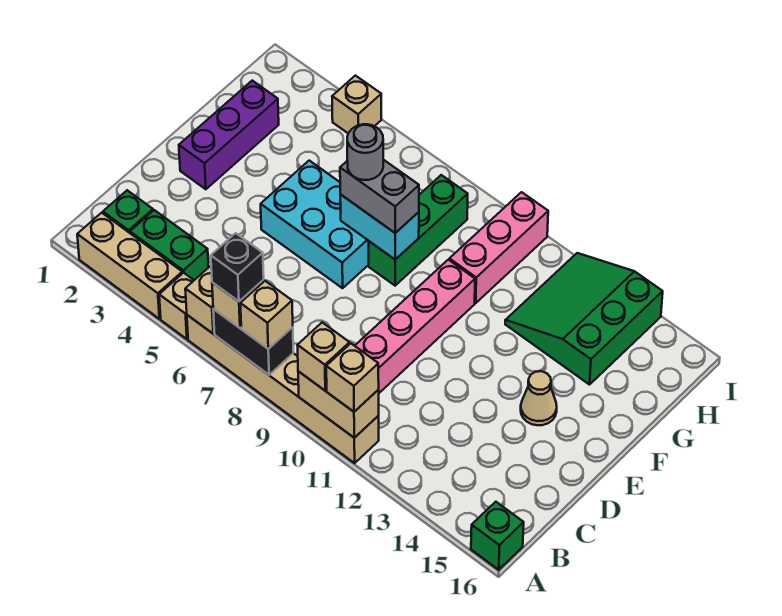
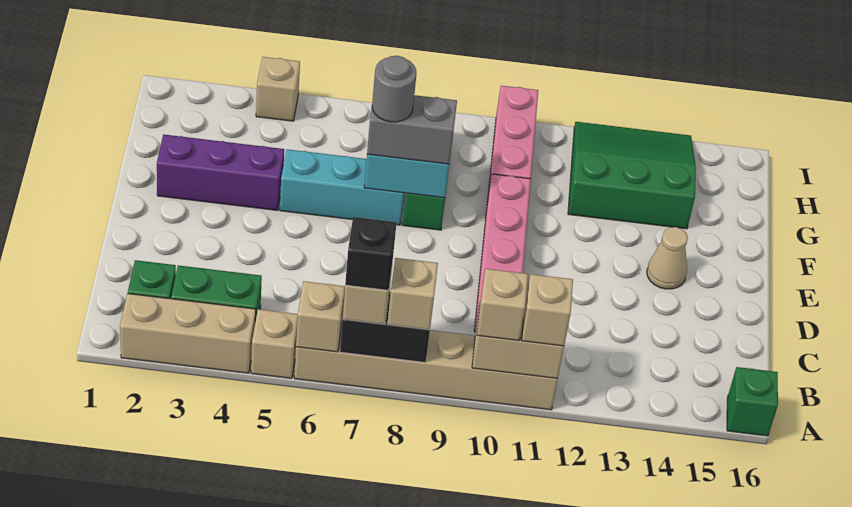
purple 1x3 brick [179,81,279,189] -> purple 1x3 brick turned to [157,134,284,210]
cyan 2x3 brick [261,161,369,288] -> cyan 1x3 brick [280,149,404,225]
green 3x3 slope [505,253,663,385] -> green 3x3 slope turned to [568,122,696,229]

